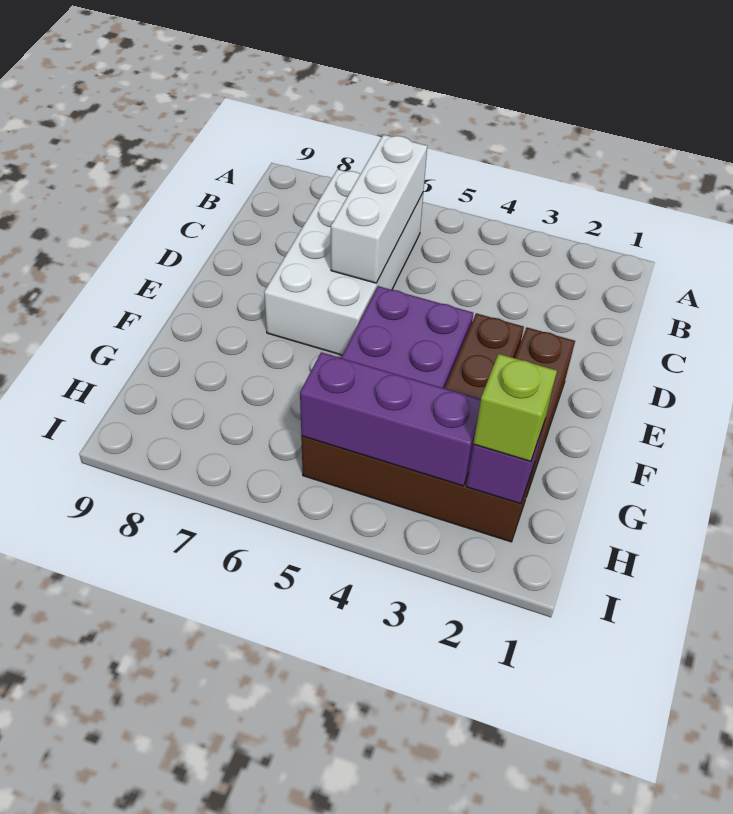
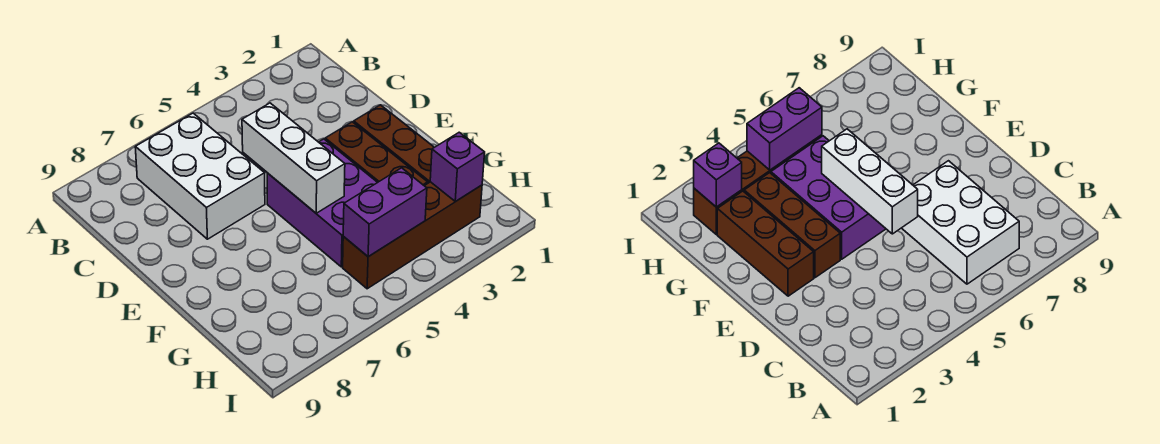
white 2x4 brick [264,169,423,355] -> white 2x3 brick [135,113,265,239]
white 1x3 brick [331,135,427,283] -> white 1x3 brick moved to [242,103,345,213]
lime 1x1 brick [473,354,557,461] -> none
purple 1x3 brick [300,352,481,486] -> purple 1x2 brick [343,168,427,257]

